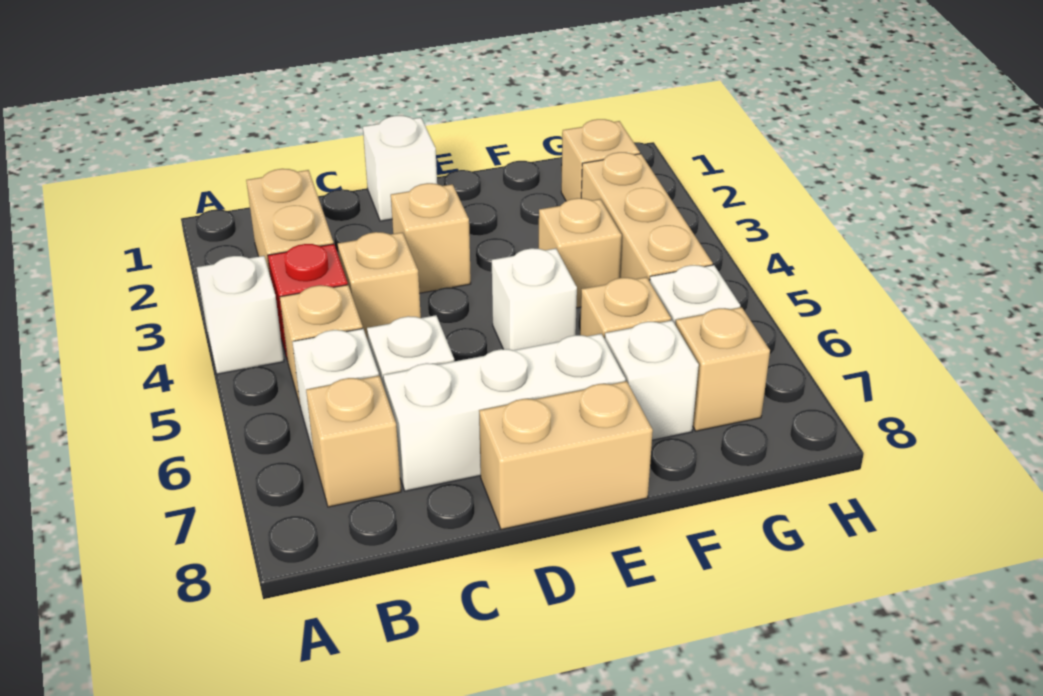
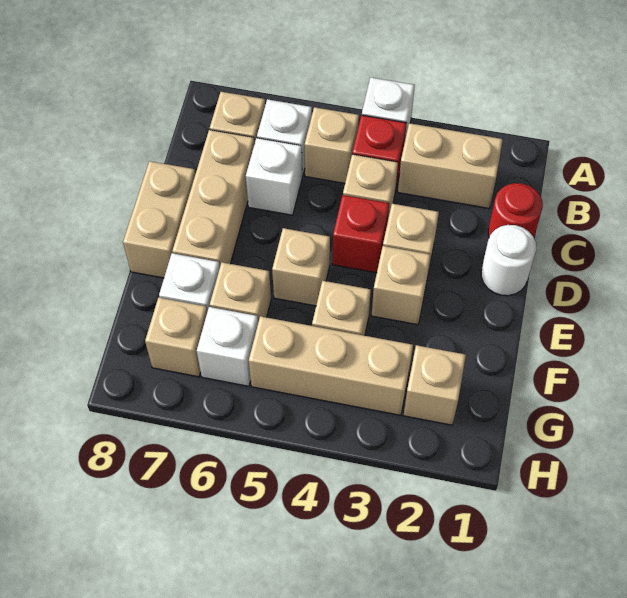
none -> red 1x1 round brick [488,183,543,237]
white 1x3 brick [383,334,626,491] -> tan 1x3 brick [172,130,254,265]
white 1x1 brick [363,116,437,221] -> white 1x1 round brick [481,225,536,296]
none -> red 1x1 brick [332,195,389,273]
none -> tan 1x1 brick [372,246,431,325]
white 1x1 brick [492,248,577,350] -> tan 1x1 brick [272,228,330,306]

